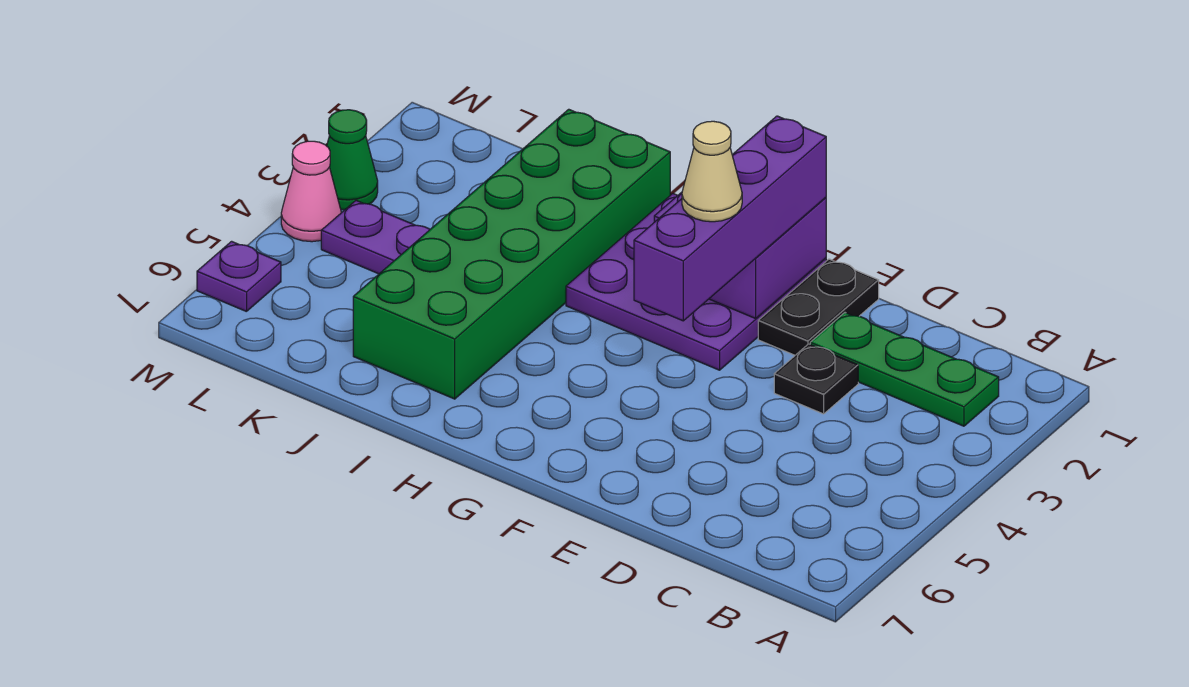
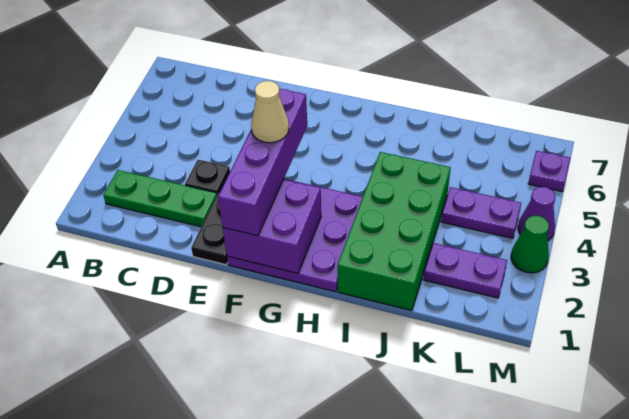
green 2x6 brick [353,109,670,399] -> green 2x4 brick [338,152,451,311]
none -> purple 1x2 plate [423,243,507,298]
pink 1x1 cone [281,141,341,242] -> purple 1x1 cone [518,187,555,241]

